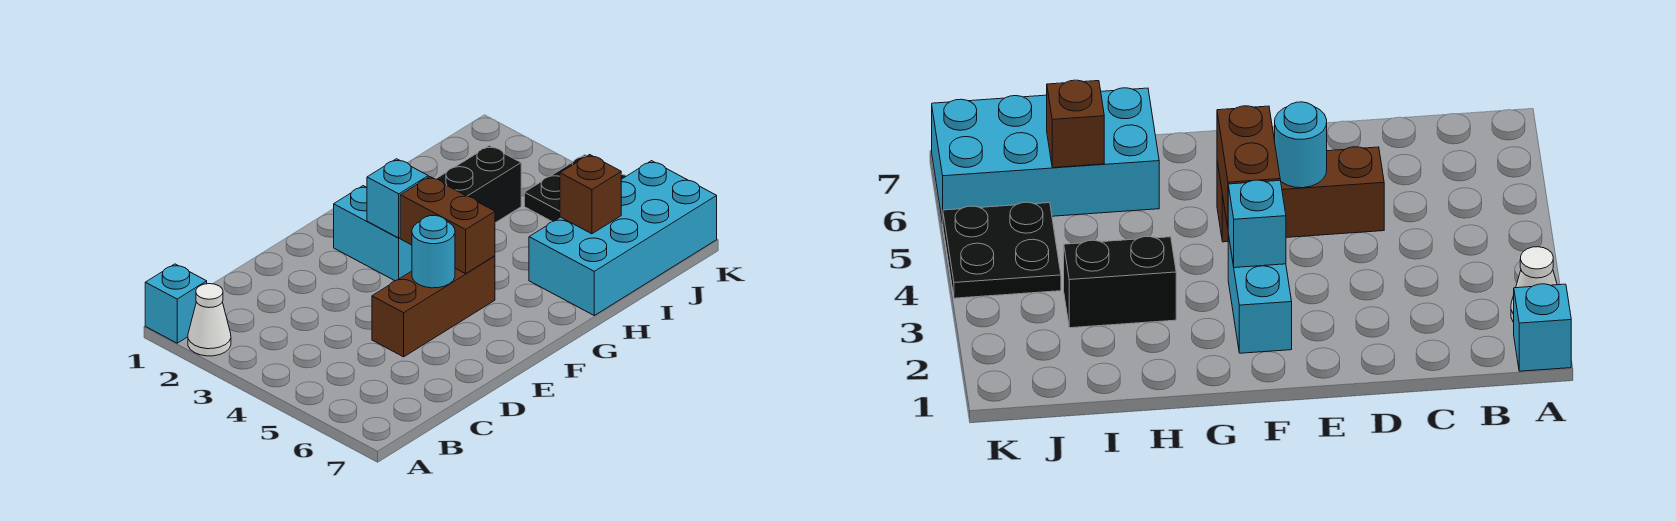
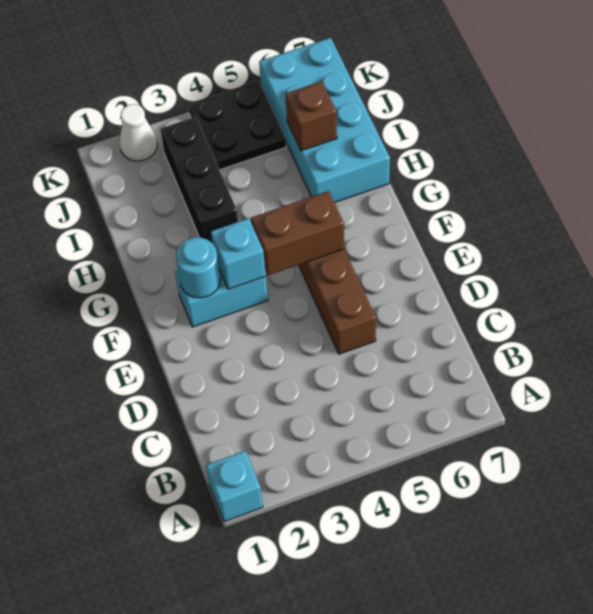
white 1x1 cone [188,284,231,356] -> white 1x1 cone moved to [119,104,157,161]
cyan 1x1 round brick [412,216,455,288] -> cyan 1x1 round brick moved to [176,237,220,298]
black 1x2 brick [436,146,521,223] -> black 1x3 brick [160,117,238,243]

